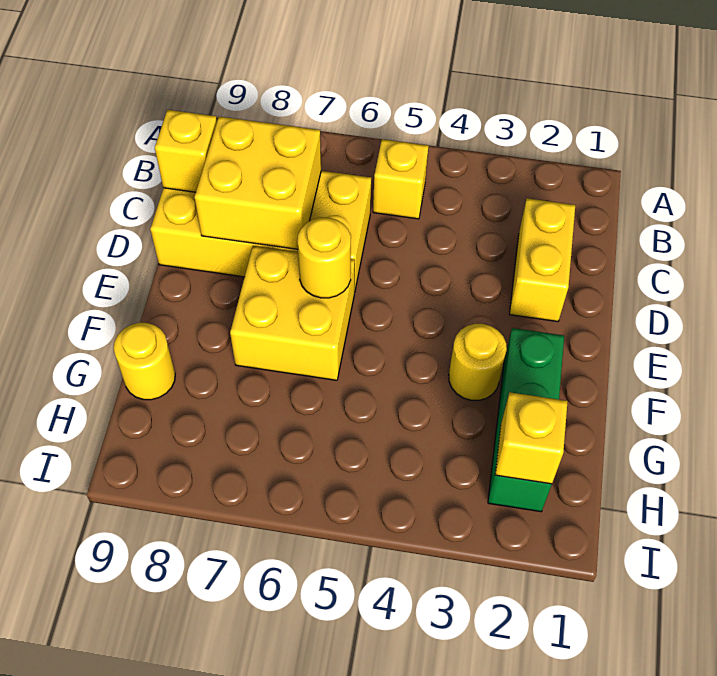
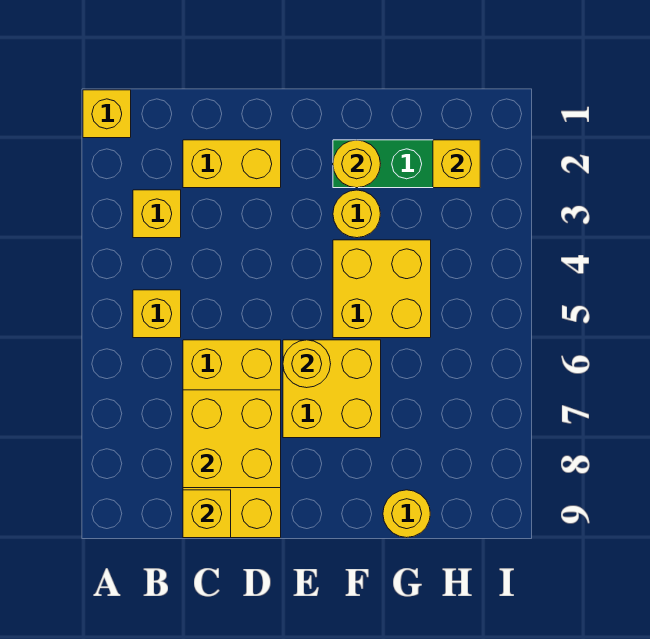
none -> yellow 1x1 brick [83,90,131,138]
none -> yellow 1x1 brick [133,190,181,238]
none -> yellow 1x1 round brick [333,140,380,188]
none -> yellow 2x2 brick [333,240,431,338]

